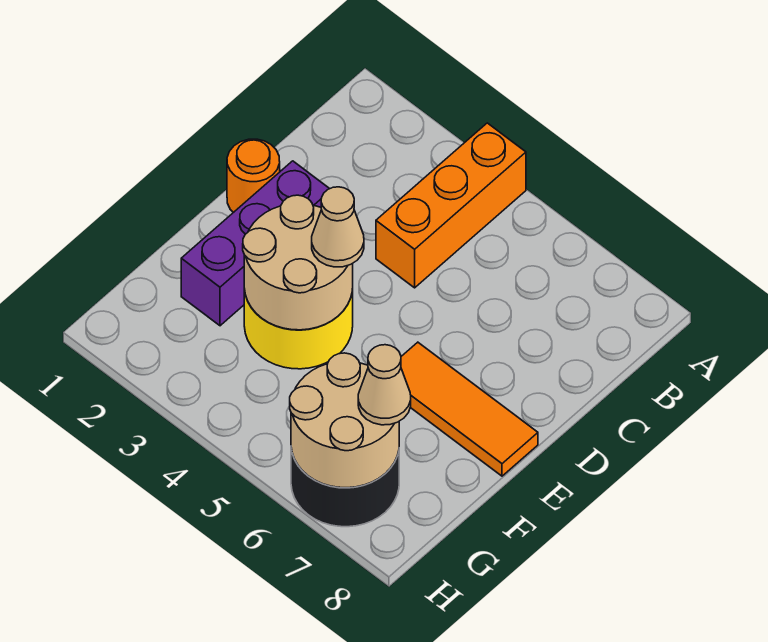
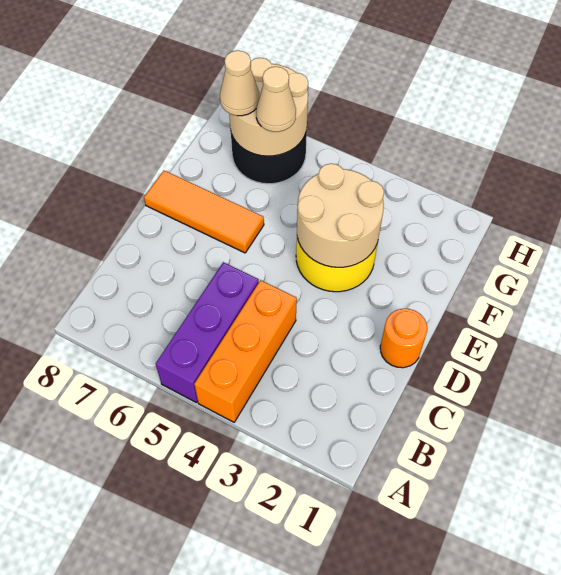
purple 1x3 brick [181,161,330,326] -> purple 1x3 brick moved to [156,262,259,403]
tan 1x1 cone [312,187,364,267] -> tan 1x1 cone moved to [256,66,296,132]

